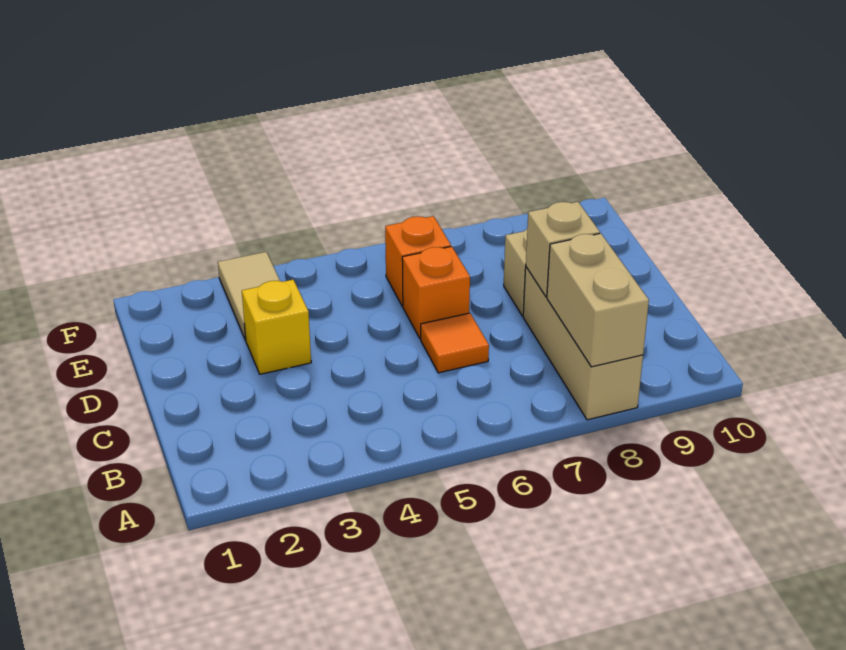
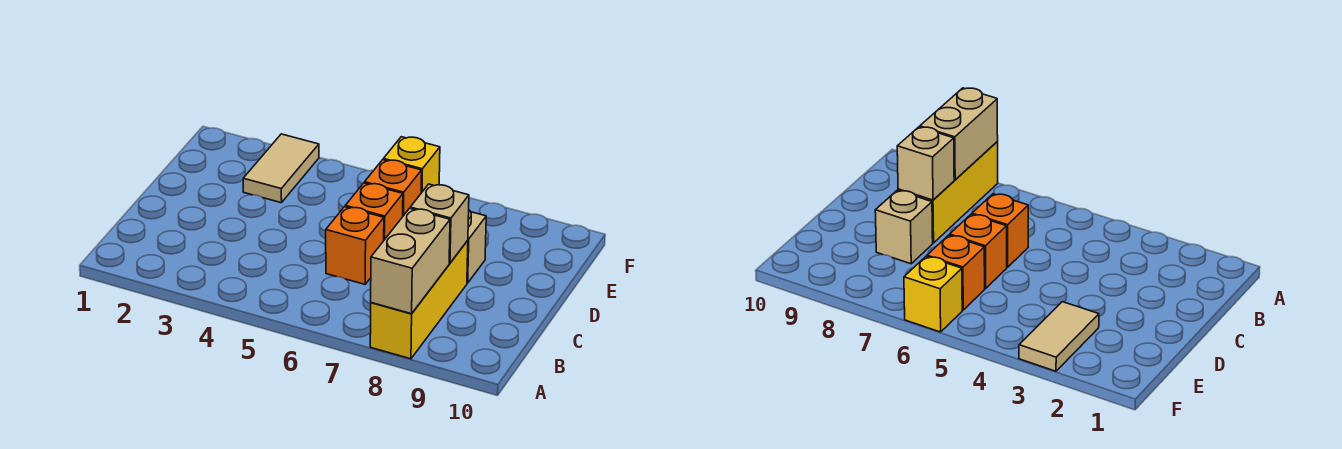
tan 1x3 brick [523,267,643,420] -> yellow 1x3 brick [370,240,468,359]
orange 1x1 tile [421,313,489,373] -> orange 1x1 brick [326,207,384,284]
yellow 1x1 brick [242,280,311,374] -> yellow 1x1 brick moved to [383,137,440,193]

